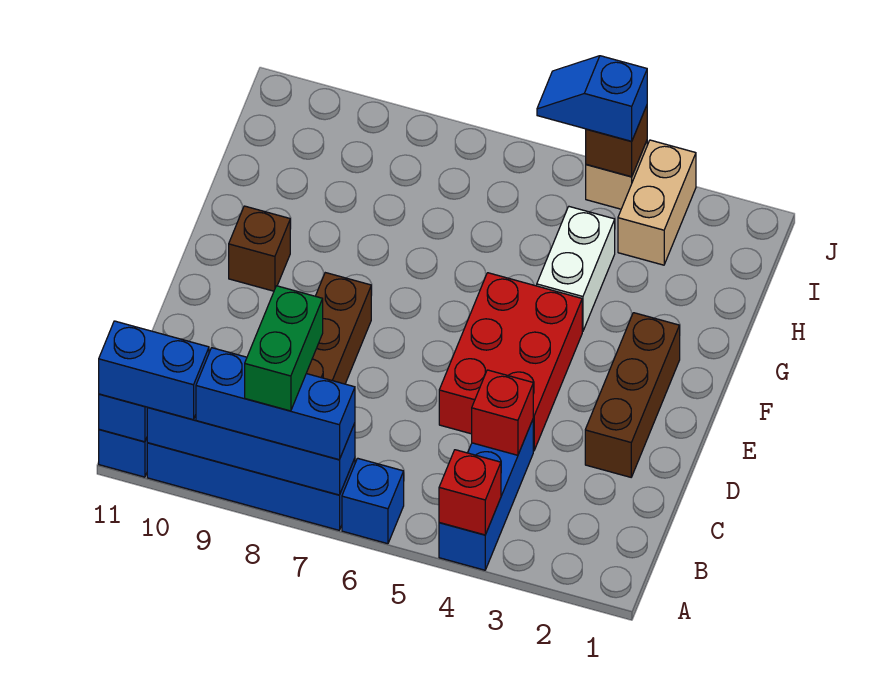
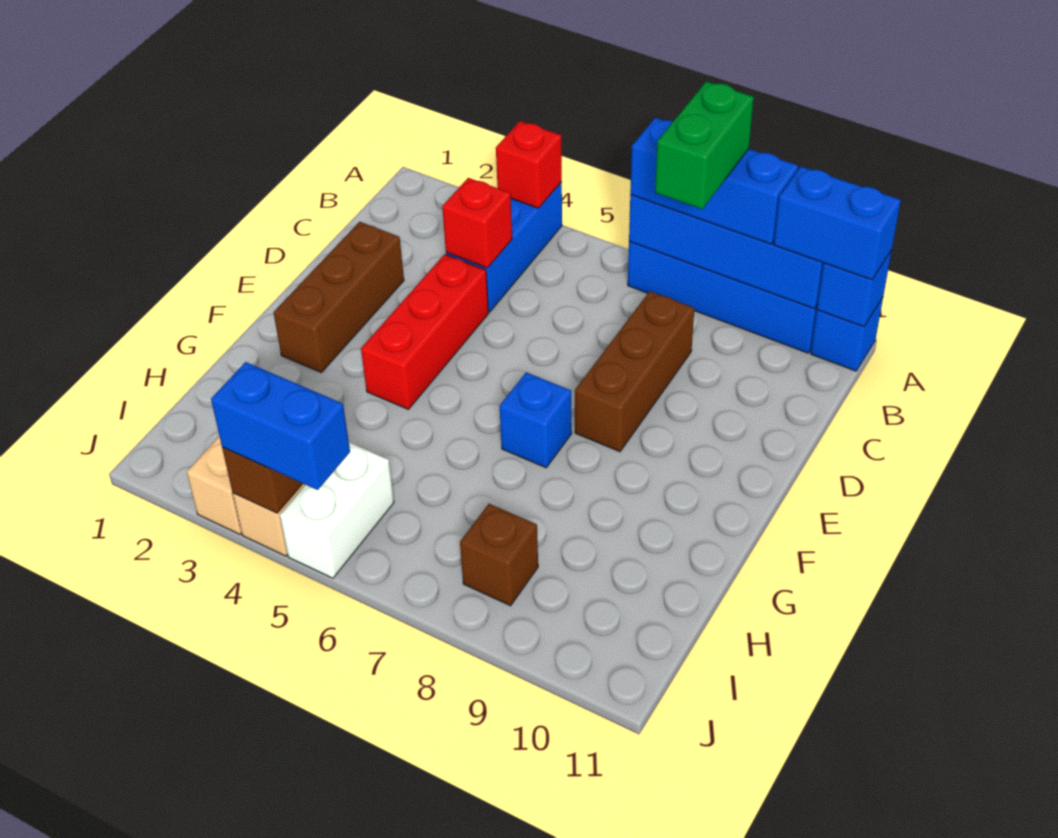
blue 1x1 brick [342,458,404,544] -> blue 1x1 brick moved to [500,372,572,468]
red 2x3 brick [439,273,582,451] -> red 1x3 brick [361,254,488,409]
brown 1x1 brick [229,206,290,291] -> brown 1x1 brick moved to [460,504,538,606]
white 1x2 brick [537,207,615,331] -> white 1x2 brick moved to [280,442,394,578]
blue 1x2 slope [537,56,647,141] -> blue 1x2 brick [211,362,350,490]

